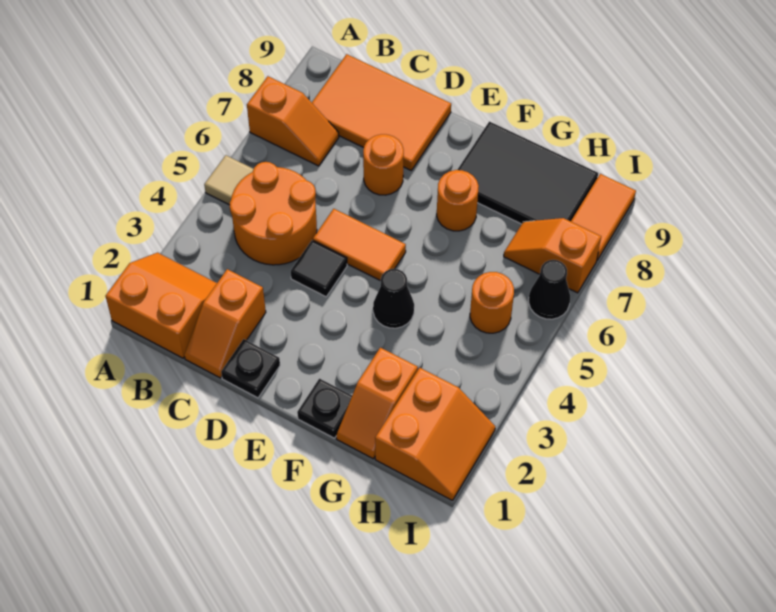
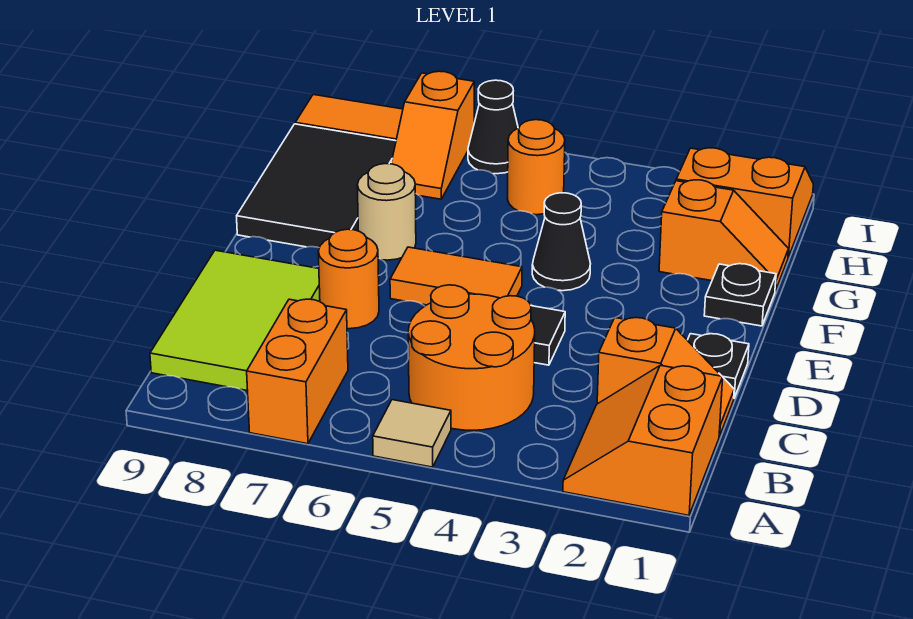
orange 1x2 slope [247,76,339,166] -> orange 1x2 brick [247,299,348,444]
orange 2x3 tile [312,54,451,171] -> lime 2x3 tile [150,250,320,391]
orange 1x2 tile [313,209,406,281] -> orange 1x2 tile turned to [390,247,522,305]
orange 1x1 round brick [437,170,479,231] -> tan 1x1 round brick [357,164,416,260]

